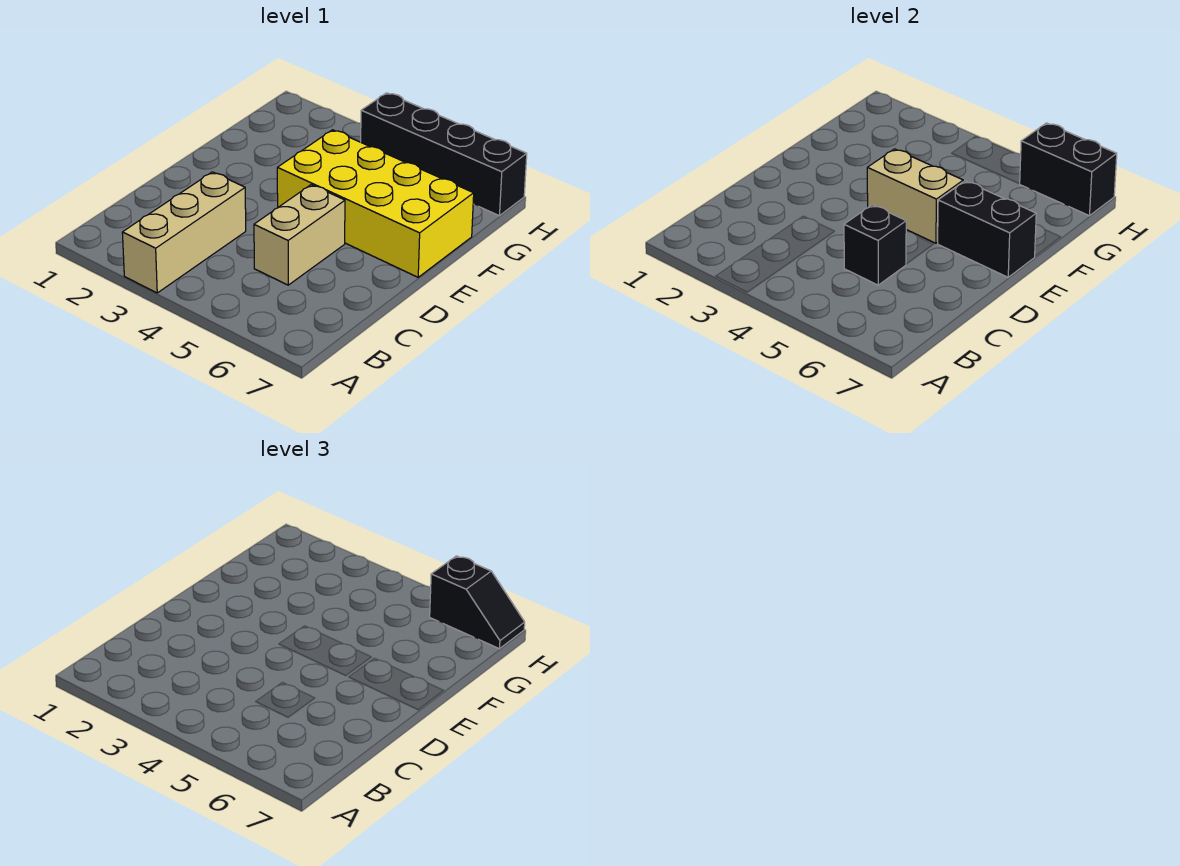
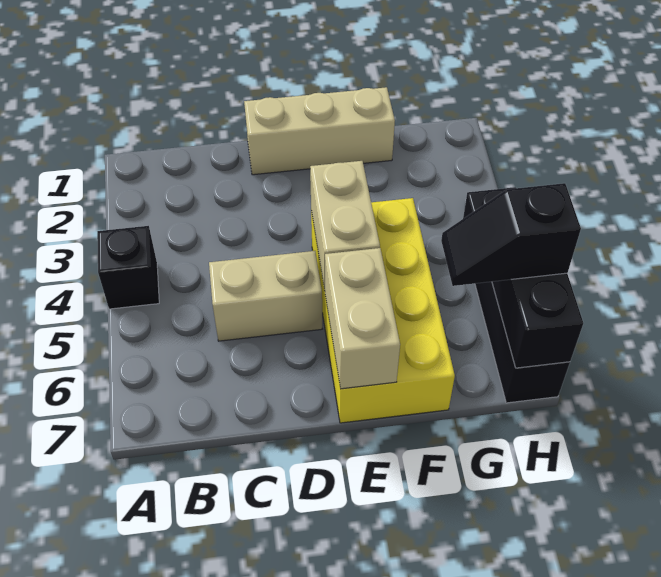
tan 1x3 brick [122,172,246,293] -> tan 1x3 brick moved to [244,87,395,175]
black 1x1 brick [844,205,906,285] -> black 1x1 brick moved to [97,226,159,309]
black 1x2 brick [938,181,1036,277] -> tan 1x2 brick [325,248,400,389]
black 1x2 slope [430,556,525,649] -> black 1x2 slope turned to [441,183,581,286]

